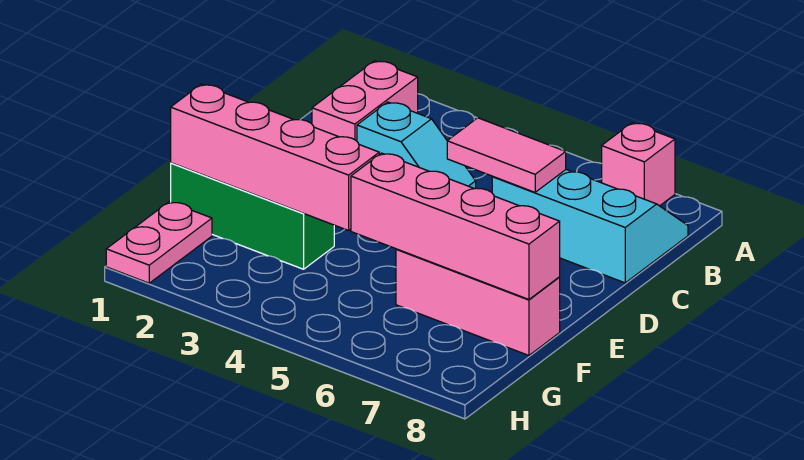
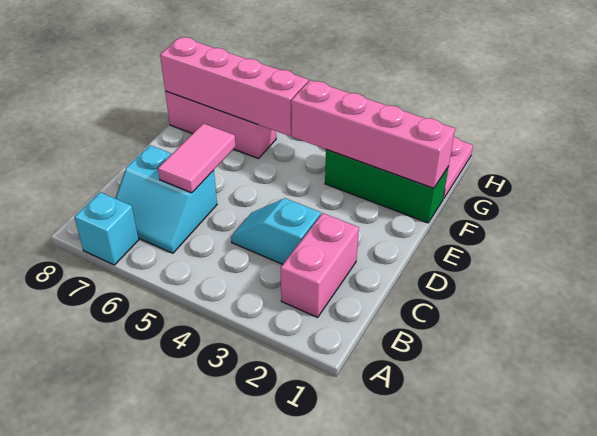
pink 1x1 brick [602,123,675,206] -> cyan 1x1 brick [74,192,139,265]
cyan 2x3 slope [492,170,688,283] -> cyan 2x2 slope [115,145,217,253]
pink 1x2 tile [447,118,566,192] -> pink 1x2 tile turned to [158,123,236,193]

